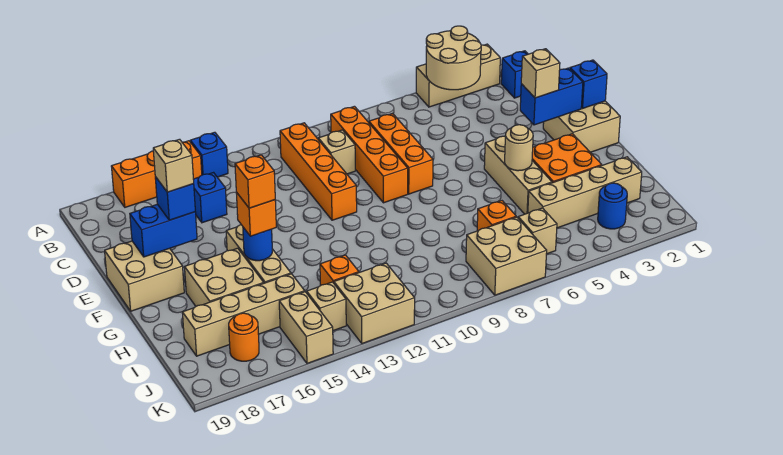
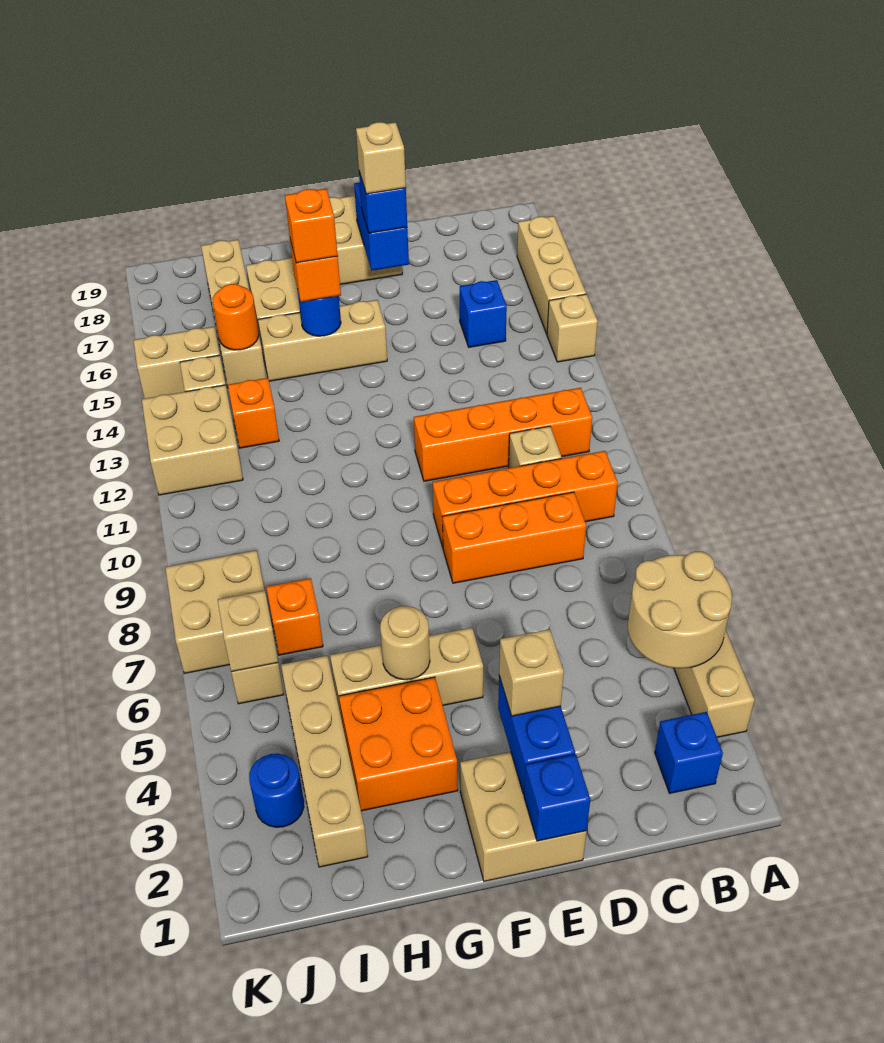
blue 1x1 brick [190,132,228,177] -> tan 1x1 brick [547,294,598,362]
orange 1x3 brick [111,141,202,207] -> tan 1x3 brick [517,216,586,334]
none -> tan 1x1 brick [218,590,278,672]
orange 1x1 round brick [229,313,259,361] -> orange 1x1 round brick moved to [213,284,259,350]

